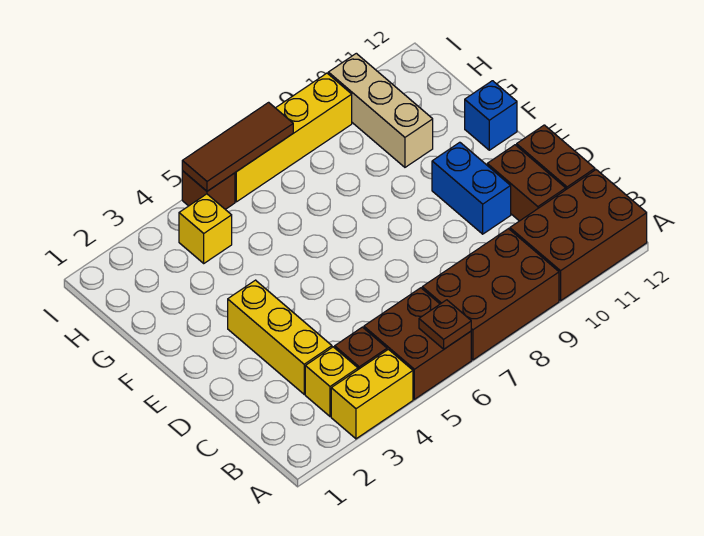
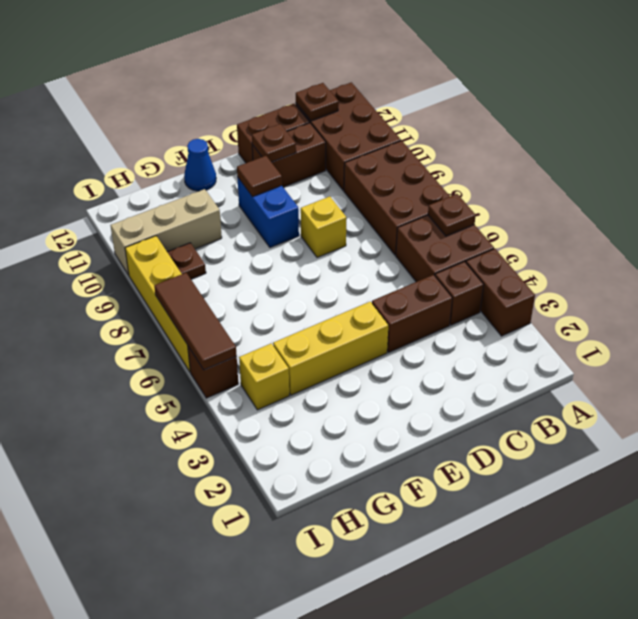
yellow 1x2 brick [331,349,413,439] -> brown 1x2 brick [466,249,535,336]
yellow 1x1 brick [305,347,358,417] -> yellow 1x1 brick moved to [301,196,346,258]
none -> brown 1x1 plate [296,83,339,121]
yellow 1x3 brick [228,280,332,394] -> yellow 1x3 brick moved to [273,302,388,395]
none -> brown 1x2 brick [372,275,452,352]
blue 1x2 brick [432,142,511,234] -> blue 1x2 brick turned to [237,177,299,248]
none -> brown 1x1 plate [252,124,296,162]
none -> brown 1x1 tile [237,156,282,197]
blue 1x1 brick [465,81,517,150] -> blue 1x1 cone [184,139,216,191]
none -> brown 1x1 plate [167,243,206,279]

